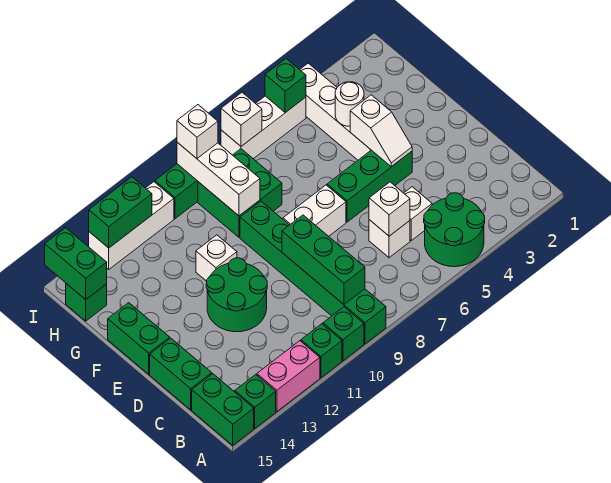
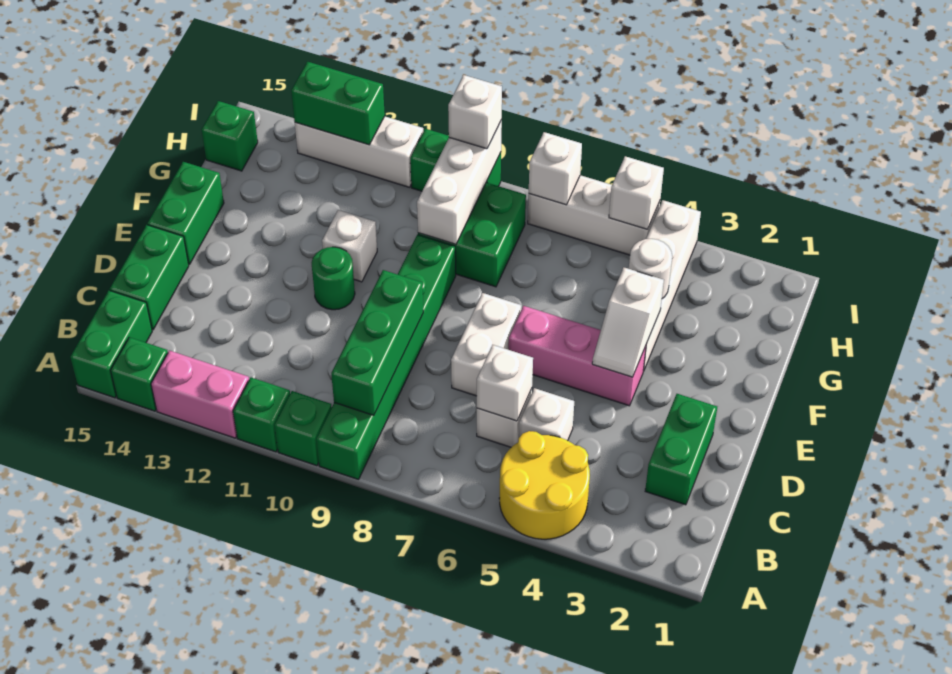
green 2x2 round brick [424,193,485,267] -> yellow 2x2 round brick [499,431,590,539]
green 2x2 round brick [206,258,267,332] -> green 1x1 round brick [312,247,355,310]
green 1x3 brick [327,150,412,222] -> pink 1x3 brick [508,306,646,406]
white 1x2 brick [283,185,346,236] -> white 1x2 brick turned to [451,293,521,396]
green 1x2 brick [45,228,107,300] -> green 1x2 brick moved to [645,394,717,505]
green 1x1 brick [265,59,306,113] -> white 1x1 brick [609,156,664,229]

